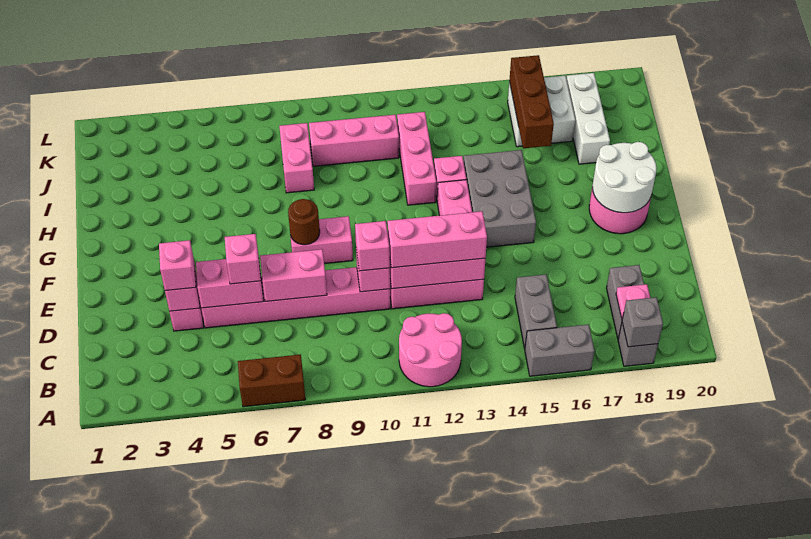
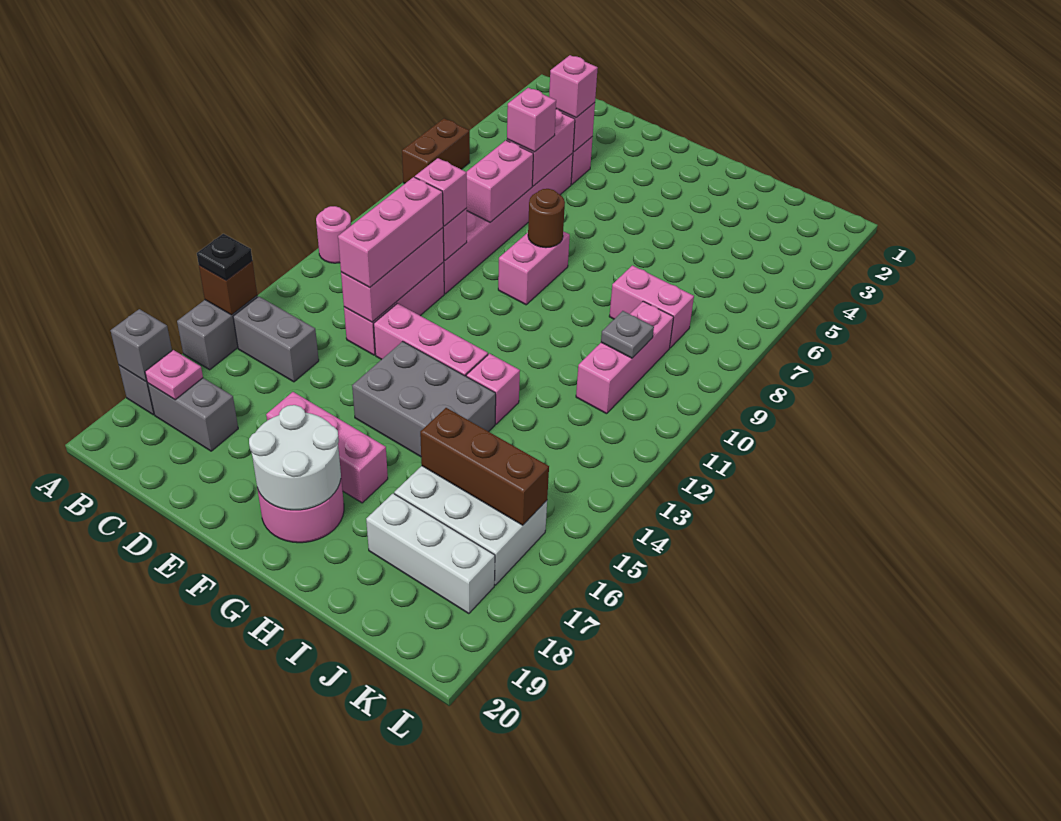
pink 2x2 round brick [399,313,462,387] -> pink 1x1 round brick [316,206,351,263]
none -> brown 1x1 brick [199,261,257,315]
none -> black 1x1 plate [197,234,252,280]
pink 1x3 brick [397,112,436,205] -> pink 1x3 brick moved to [266,392,388,503]
none -> grey 1x1 plate [601,311,654,358]
white 2x2 brick [508,76,575,147] -> white 2x3 brick [394,466,547,585]

